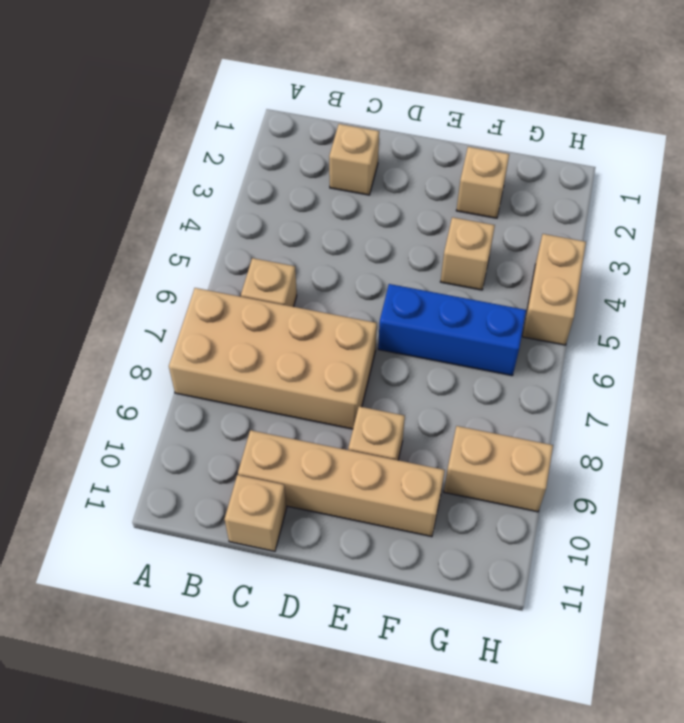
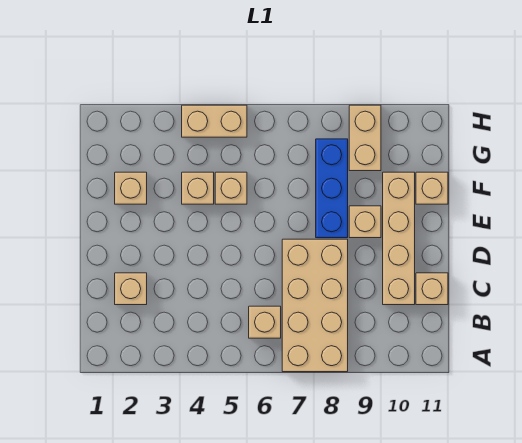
blue 1x3 brick [378,284,526,376] -> blue 1x3 brick moved to [316,139,348,238]
none -> tan 1x1 brick [215,172,247,204]
none -> tan 1x1 brick [416,172,448,204]

